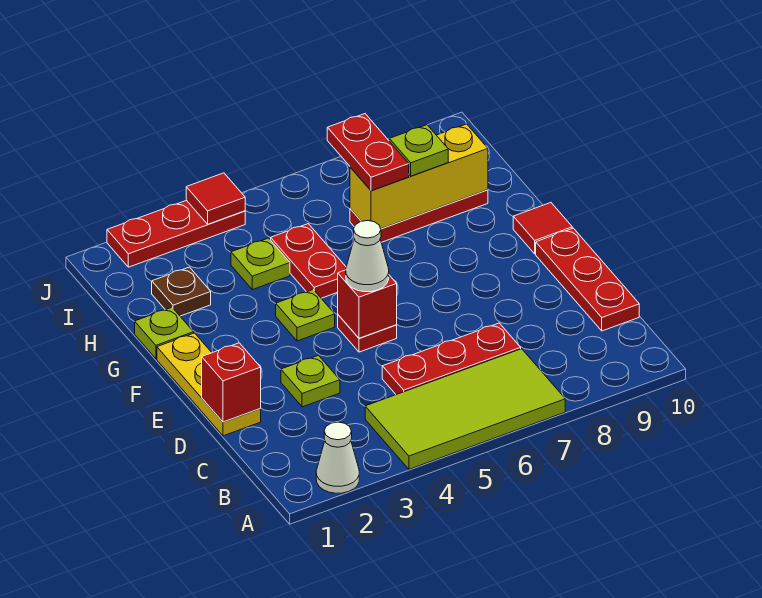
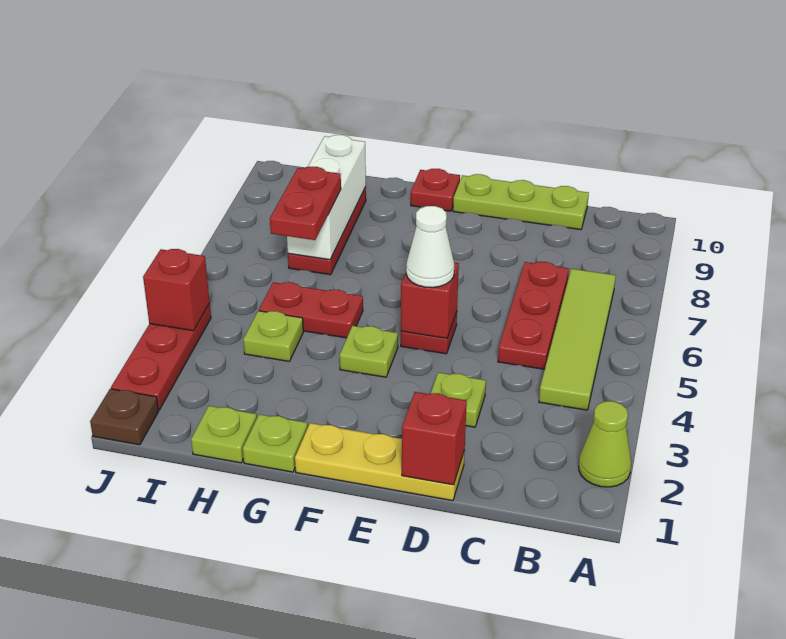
white 1x1 cone [316,422,359,493] -> lime 1x1 cone [579,401,631,487]
lime 2x4 tile [365,349,565,469] -> lime 1x4 tile [539,269,616,410]
red 1x3 plate [536,228,639,331] -> lime 1x3 plate [453,174,589,230]
red 1x1 tile [513,203,572,254] -> red 1x1 plate [411,169,460,211]
brown 1x1 plate [152,267,211,316] -> brown 1x1 plate moved to [90,389,159,445]
yellow 1x3 brick [350,124,488,229] -> white 1x3 brick [287,135,366,260]
red 1x2 plate [327,114,409,191] -> red 1x2 plate turned to [270,167,341,240]
lime 1x1 plate [389,125,448,176] -> lime 1x1 plate moved to [191,406,257,463]
red 1x1 tile [186,173,245,224] -> red 1x1 brick [143,249,210,331]

